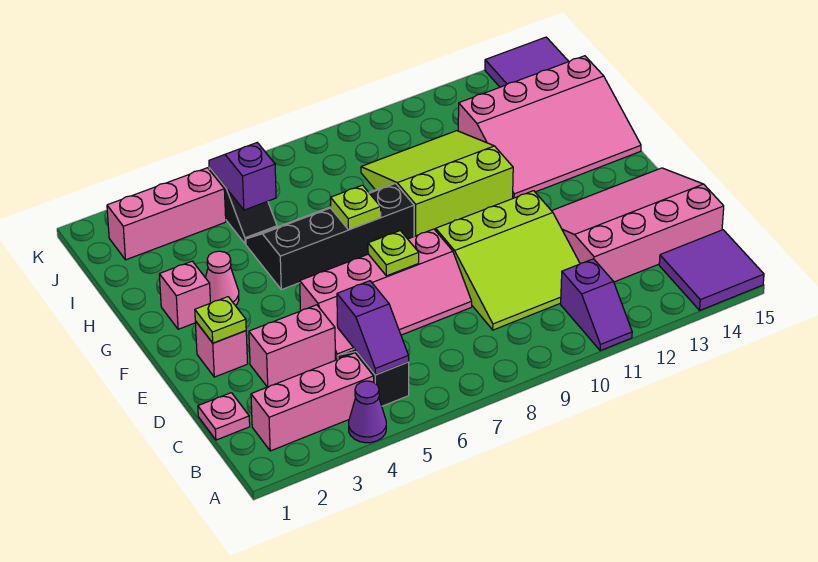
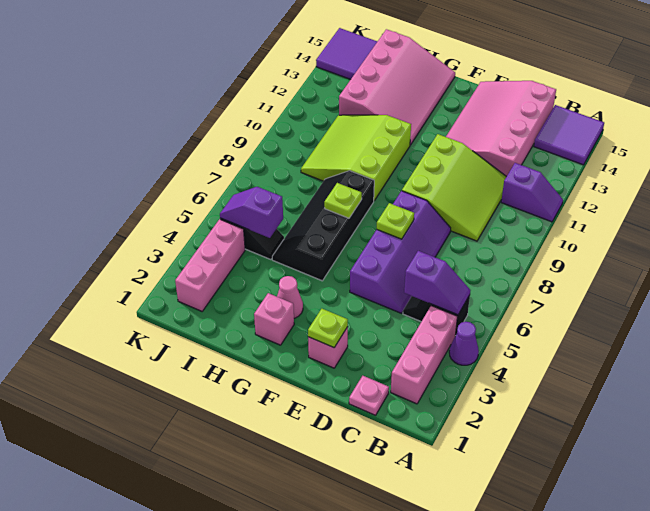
pink 1x2 brick [249,305,335,387] -> none
pink 2x4 slope [300,229,472,360] -> purple 2x4 slope [350,191,451,313]

